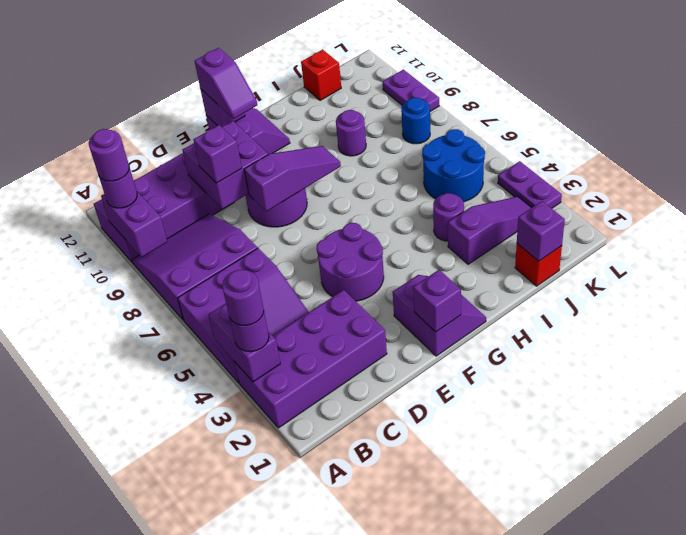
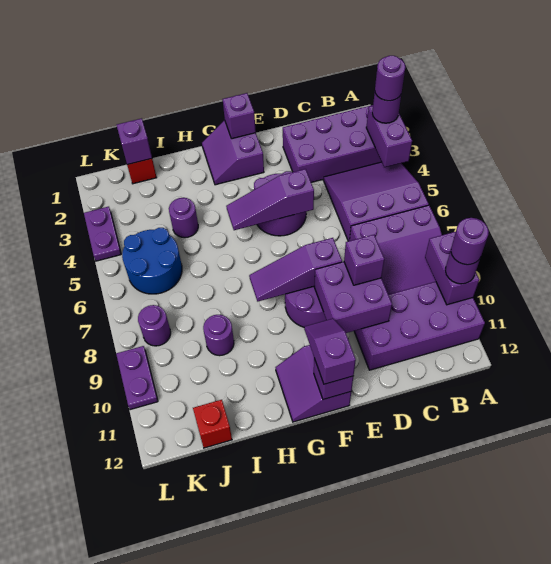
purple 1x3 slope [448,197,532,264] -> purple 1x3 slope moved to [226,169,314,230]
blue 1x1 round brick [401,98,430,144] -> purple 1x1 round brick [138,305,171,346]

